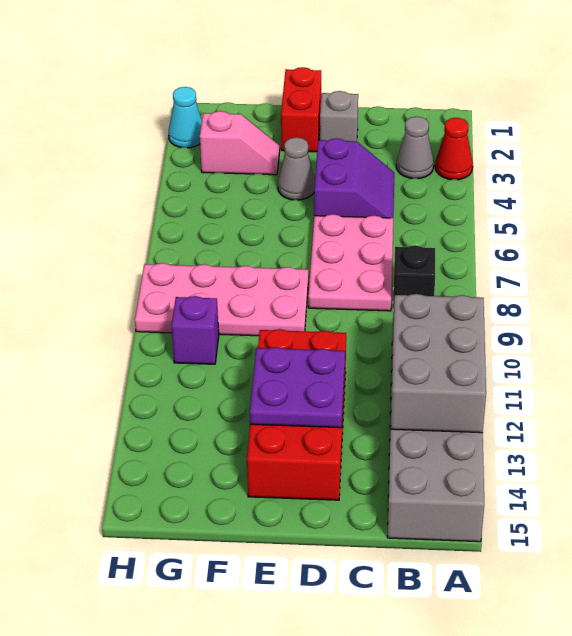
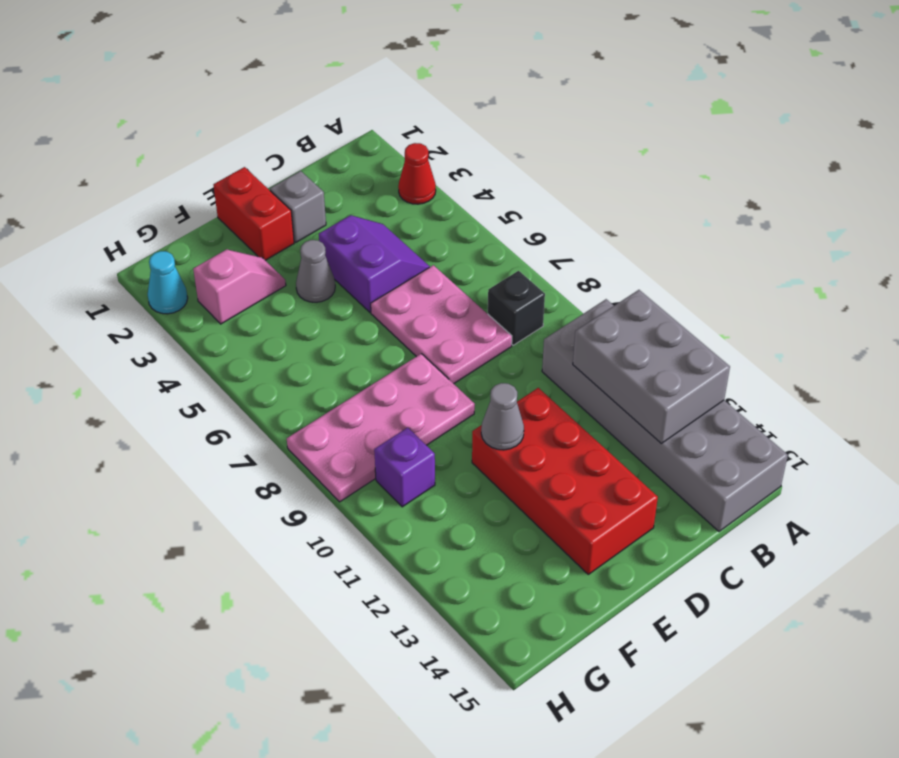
grey 1x1 cone [396,117,434,179] -> grey 1x1 cone moved to [481,383,524,450]
purple 2x2 plate [250,347,345,428] -> none

